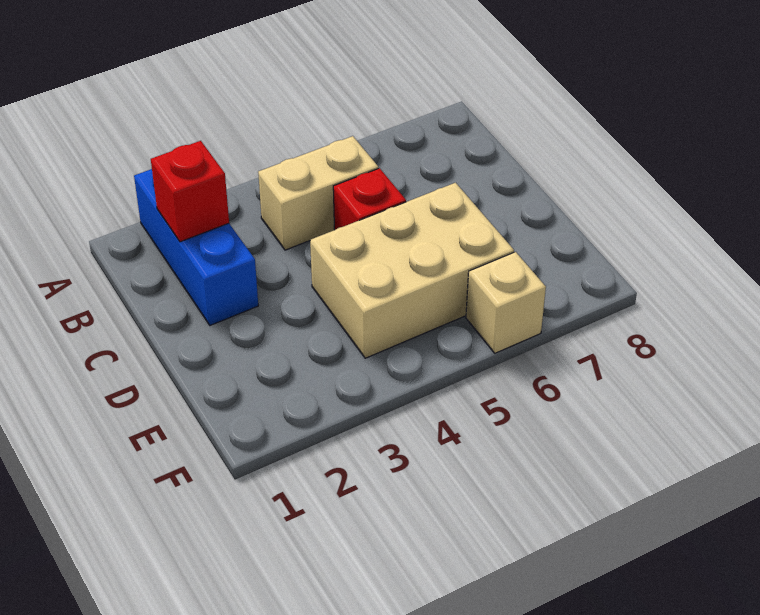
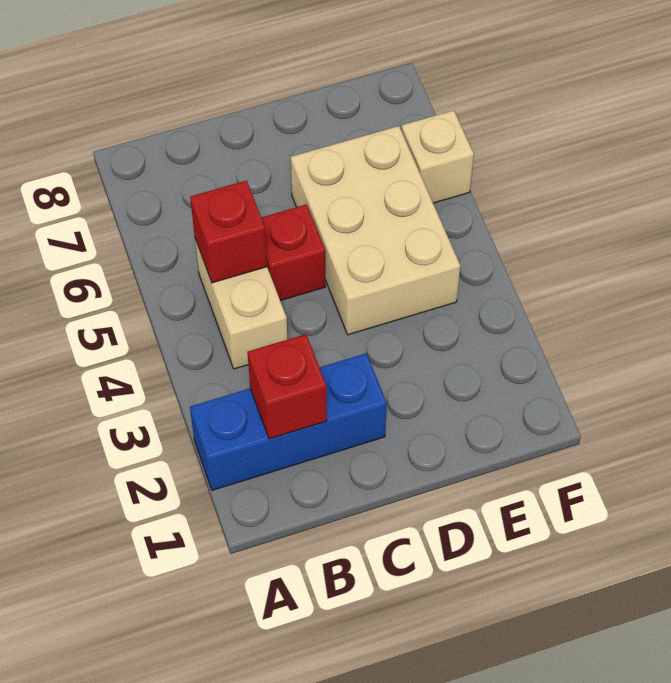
none -> red 1x1 brick [190,180,267,283]

